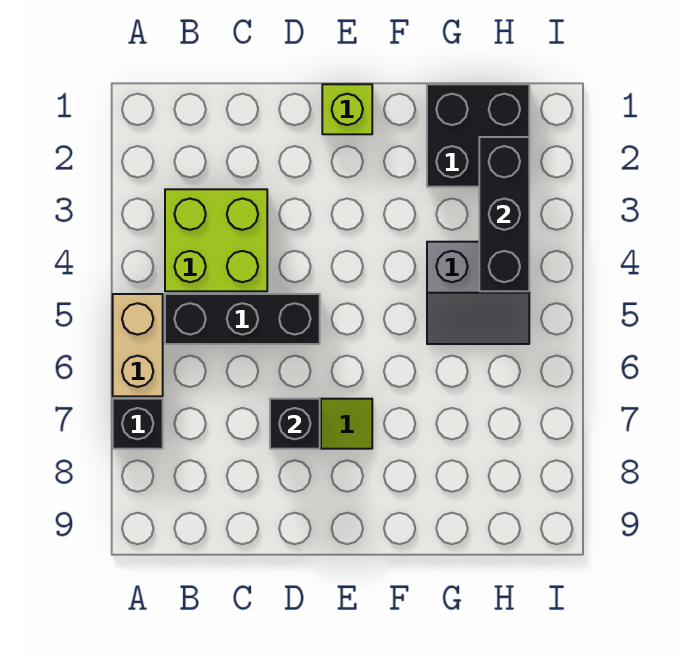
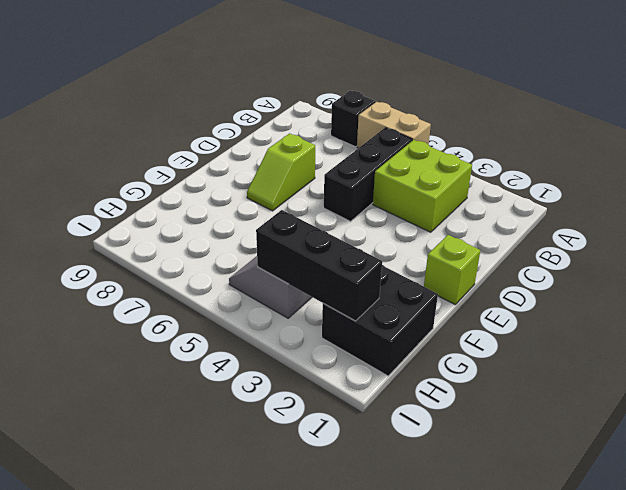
black 1x1 brick [270,399,320,449] -> none

